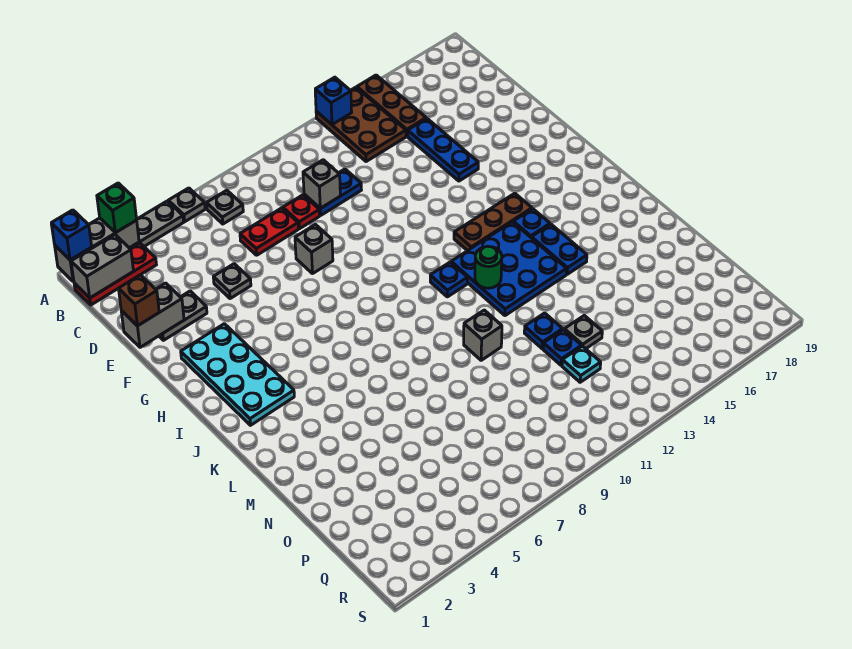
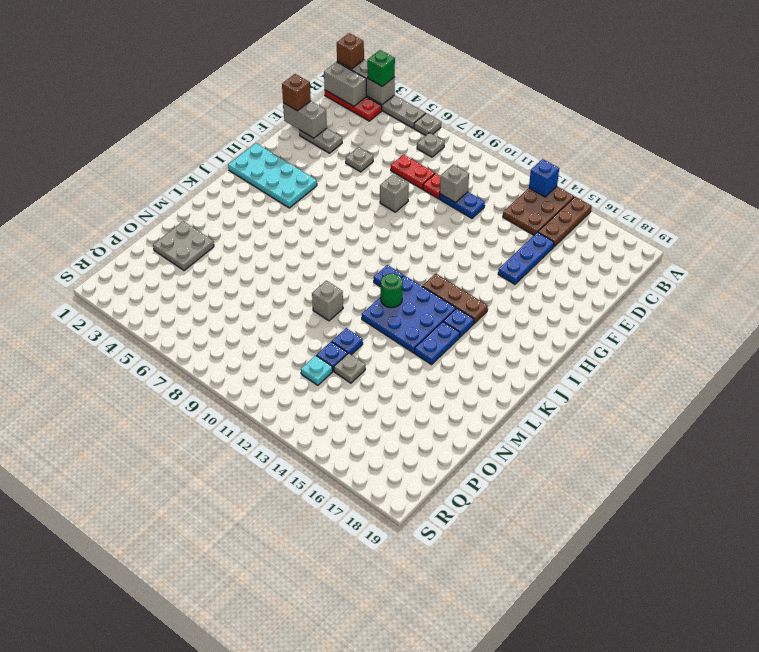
blue 1x1 brick [51,210,92,260] -> brown 1x1 brick [337,33,364,69]
cyan 2x4 plate [181,324,294,425] -> cyan 2x4 plate turned to [228,143,317,208]
none -> grey 2x2 plate [153,221,214,271]

